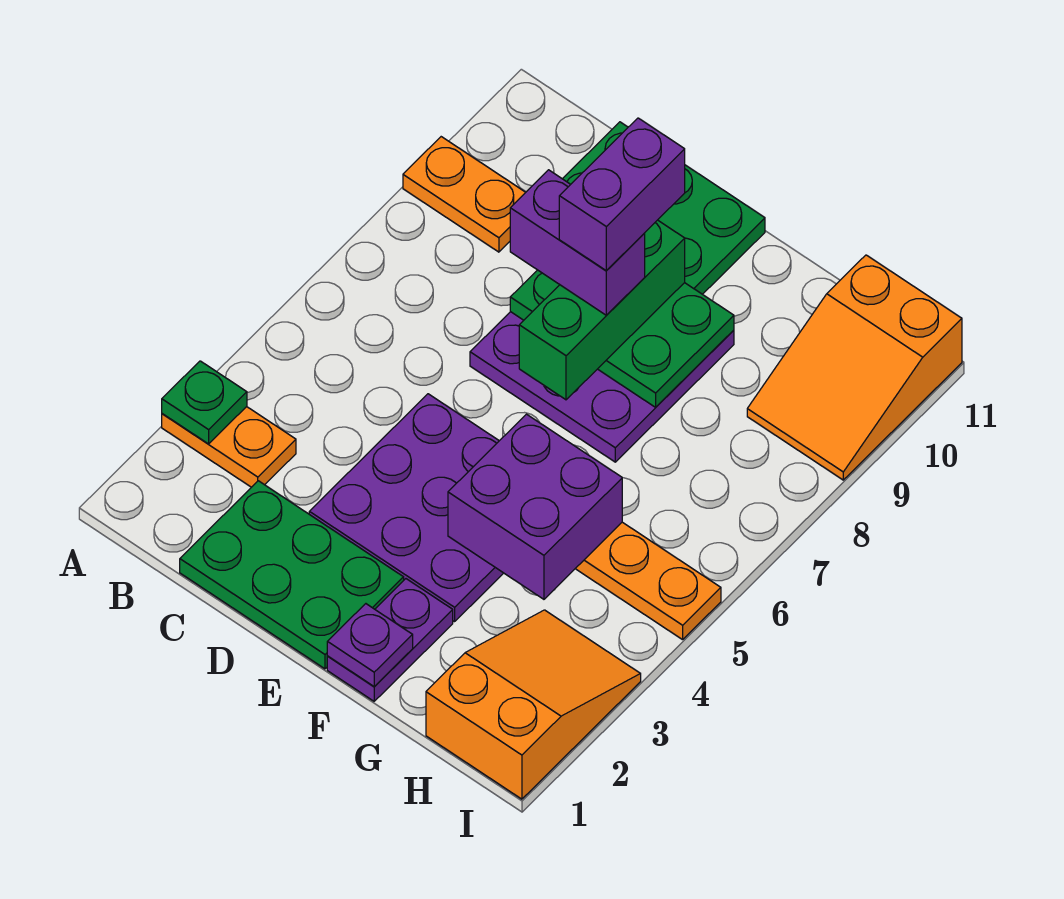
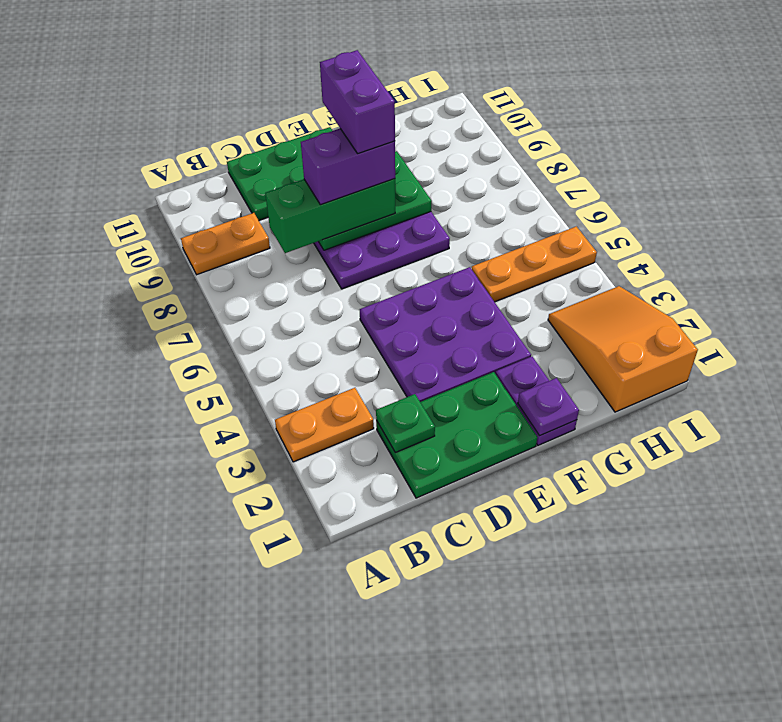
green 1x1 plate [162,361,247,444] -> green 1x1 plate moved to [376,394,435,453]
green 1x3 brick [519,220,685,400] -> green 1x3 brick turned to [265,179,395,253]
purple 2x2 brick [448,414,622,599] -> none
orange 2x3 slope [747,255,962,480] -> none

